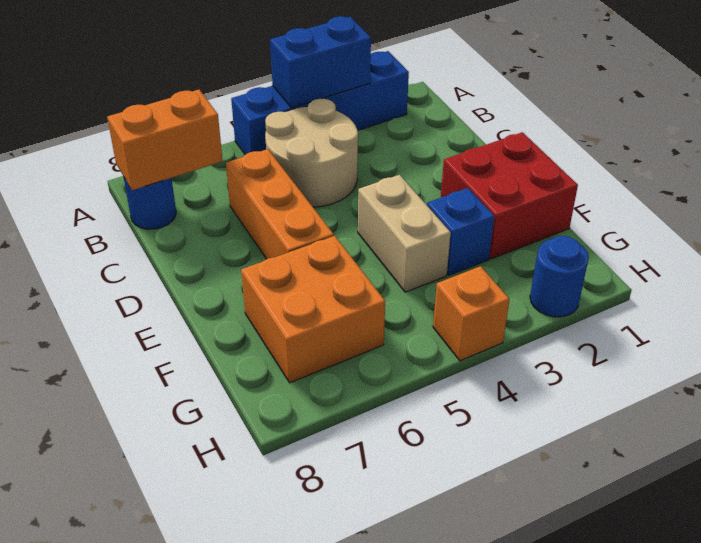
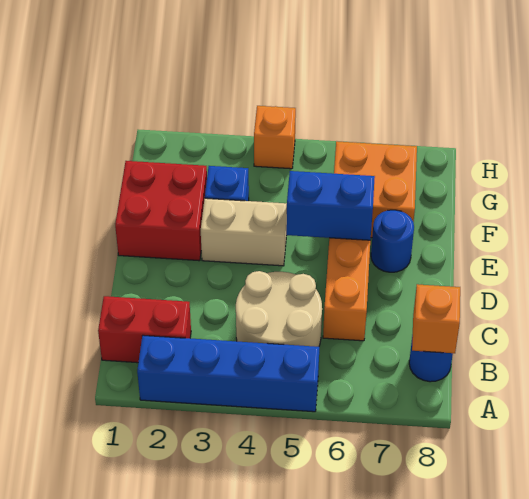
blue 1x2 brick [270,16,371,108] -> blue 1x2 brick moved to [286,171,375,240]
none -> red 1x2 brick [98,296,191,363]
orange 1x2 brick [107,90,223,190] -> orange 1x1 brick [412,284,460,353]
tan 1x2 brick [358,175,451,292] -> tan 1x2 brick turned to [201,198,287,266]
blue 1x1 round brick [530,236,589,317] -> blue 1x1 round brick moved to [371,210,414,272]

